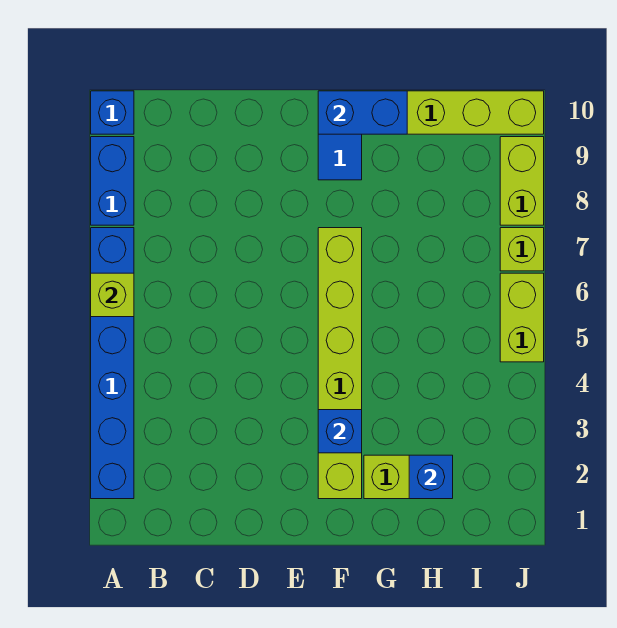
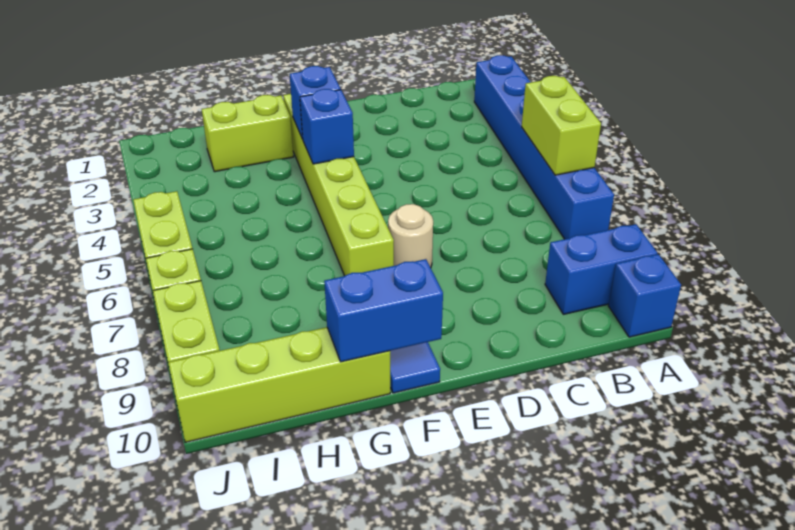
lime 1x1 brick [91,273,134,317] -> lime 1x2 brick [522,76,601,175]
blue 1x2 brick [91,137,134,225] -> blue 1x2 brick turned to [545,224,657,314]
none -> tan 1x1 round brick [388,204,433,268]
blue 1x1 brick [409,455,453,499] -> blue 1x1 brick moved to [300,89,354,164]

